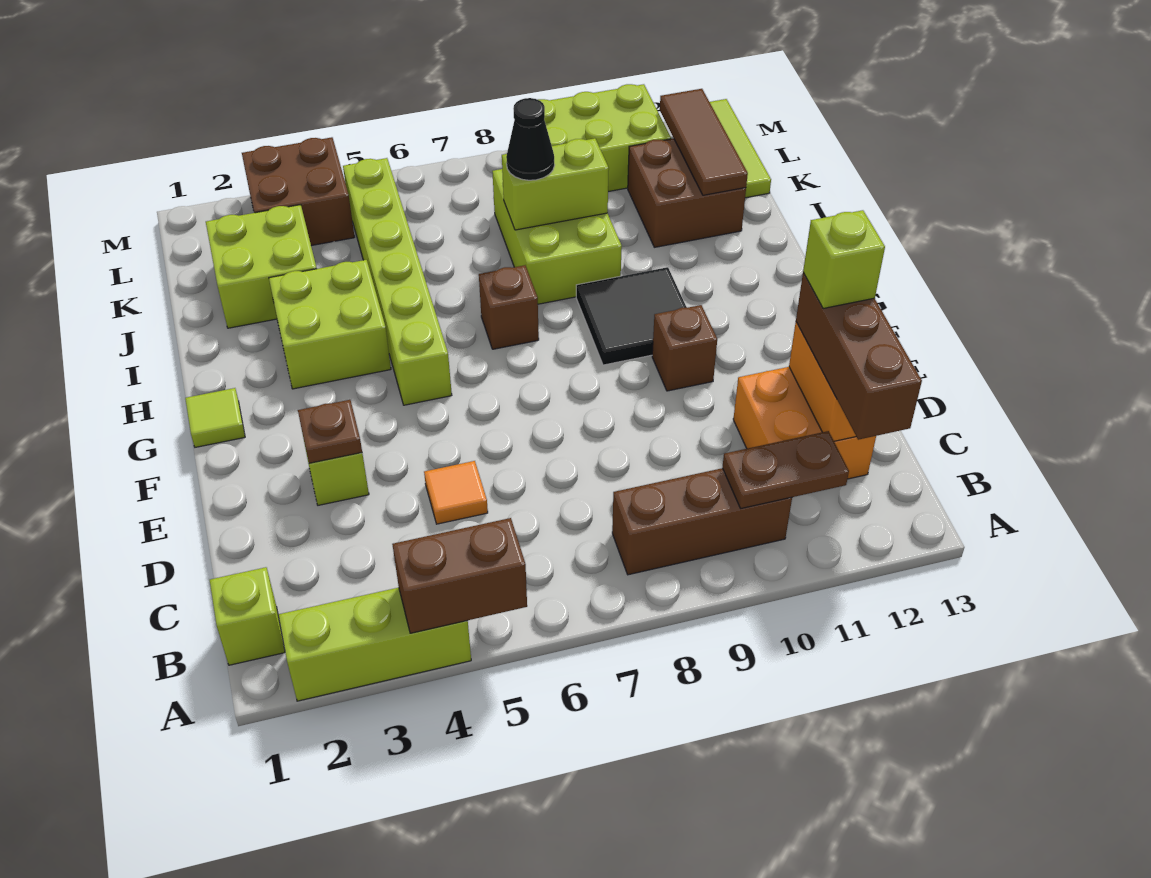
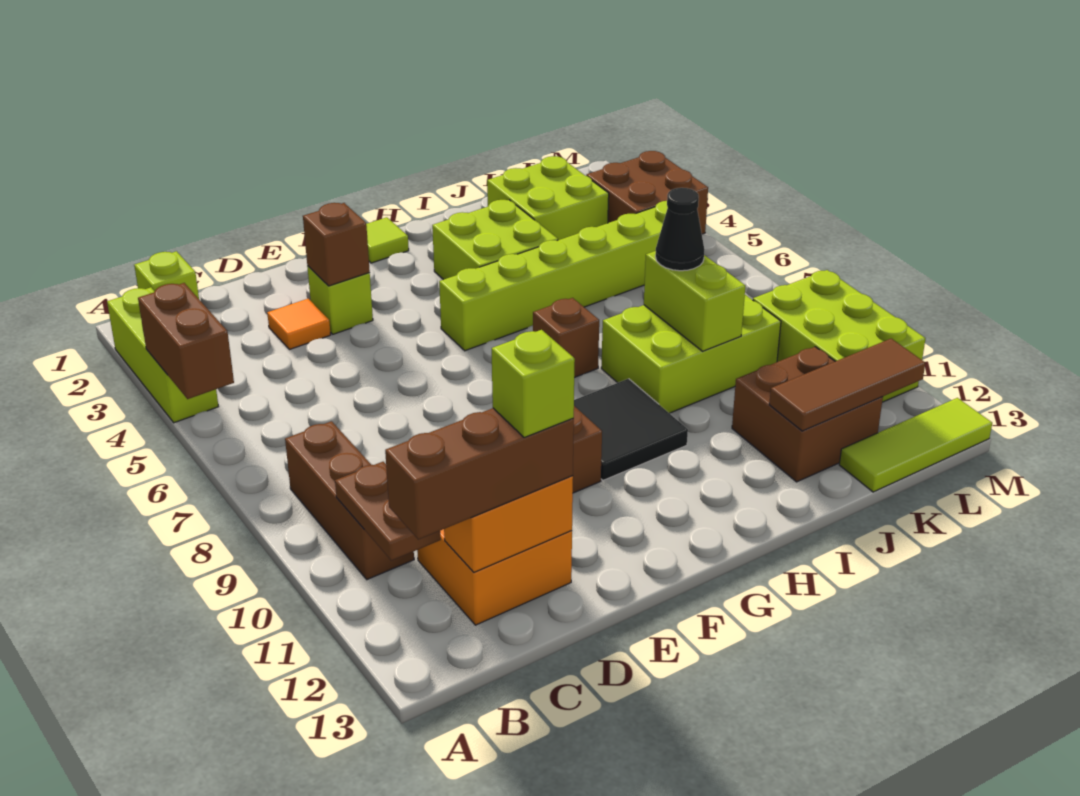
orange 1x1 tile [424,461,488,524] -> orange 1x1 tile moved to [267,299,331,350]
brown 1x1 plate [298,400,362,463] -> brown 1x1 brick [303,203,370,286]

